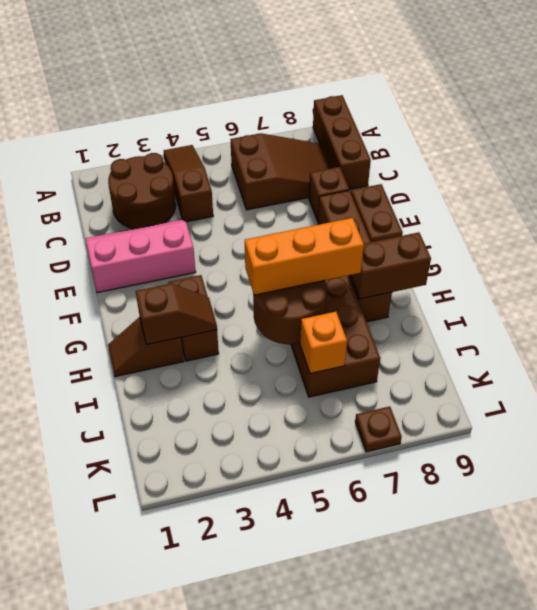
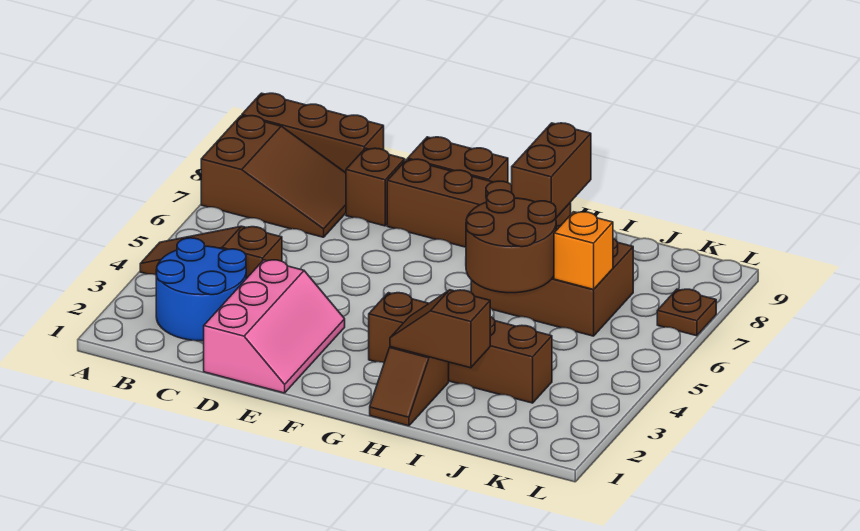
brown 2x2 round brick [108,153,176,229] -> blue 2x2 round brick [156,238,246,341]
brown 2x3 slope [231,133,330,210] -> brown 2x3 slope turned to [201,116,346,237]
pink 2x3 slope [86,219,196,293] -> pink 2x3 slope turned to [204,260,345,393]
brown 1x2 brick [168,275,219,361] -> brown 1x4 brick [369,293,552,403]
brown 1x2 slope [136,283,217,345] -> brown 1x2 slope turned to [390,290,490,368]
orange 1x3 brick [245,218,364,295] -> none

